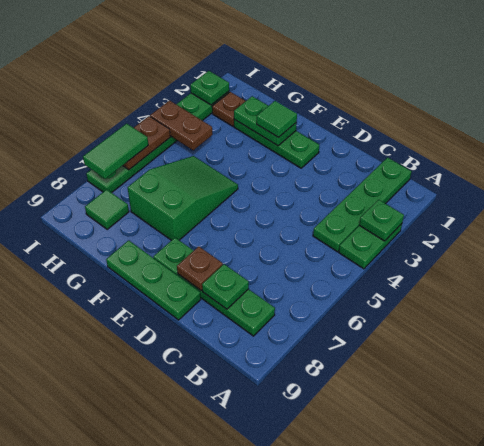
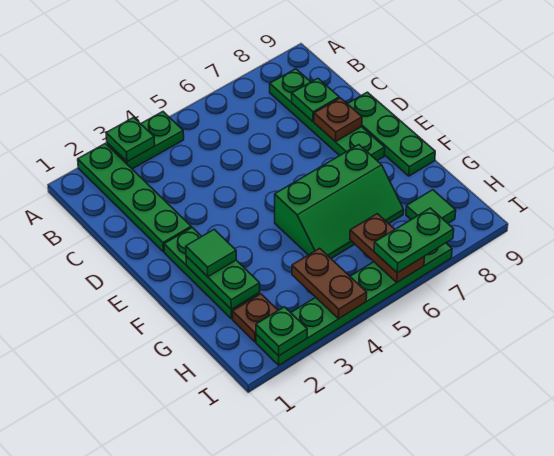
green 1x4 plate [313,157,412,252] -> green 1x4 plate turned to [78,143,191,252]
green 2x3 slope [128,156,238,240] -> green 2x3 slope turned to [275,145,404,258]
brown 1x2 plate [123,116,170,170] -> brown 1x2 plate turned to [350,214,425,282]
green 1x2 tile [83,124,148,179] -> green 1x2 plate [374,208,454,273]

